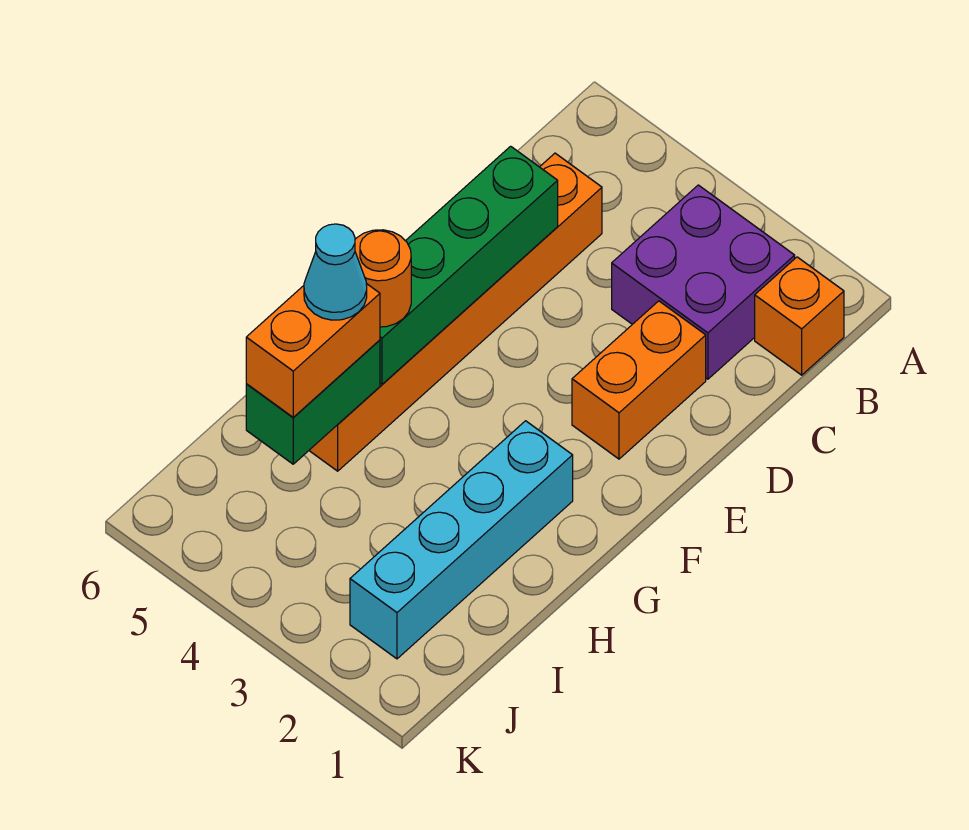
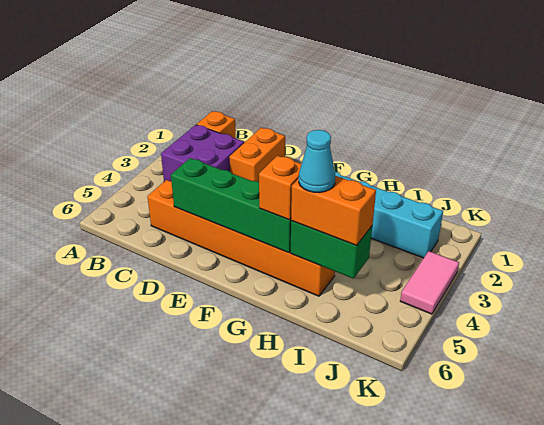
orange 1x2 brick [572,301,706,459] -> orange 1x2 brick turned to [229,128,285,182]
orange 1x1 round brick [355,230,411,327] -> orange 1x1 brick [259,156,301,220]
none -> pink 1x2 tile [400,251,459,314]

